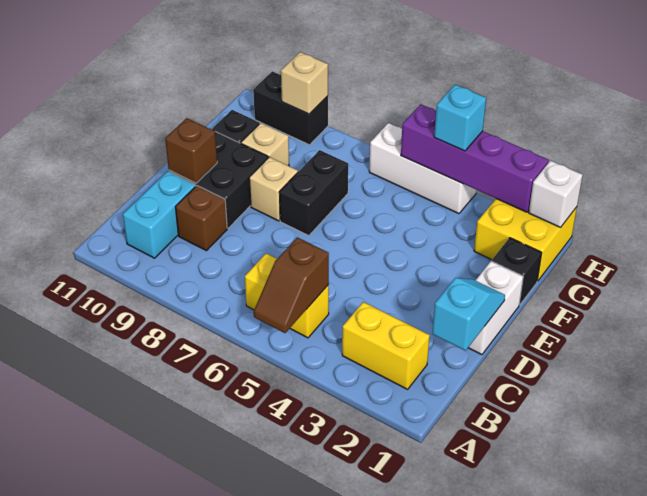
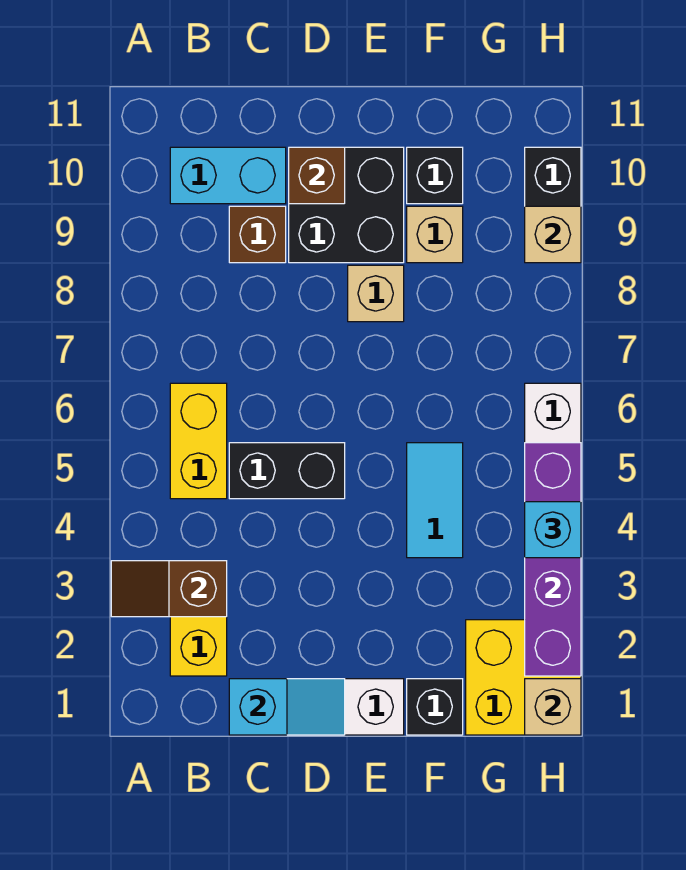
brown 1x2 slope [254,237,329,333] -> brown 1x2 slope moved to [111,561,227,617]
black 1x2 brick [279,150,348,236] -> black 1x2 brick moved to [229,443,345,499]
none -> cyan 1x2 tile [407,443,463,558]
white 1x1 brick [529,161,583,227] -> tan 1x1 brick [525,679,581,735]

